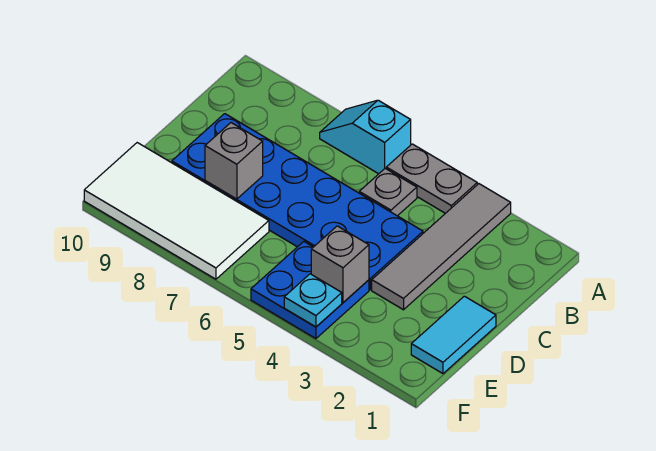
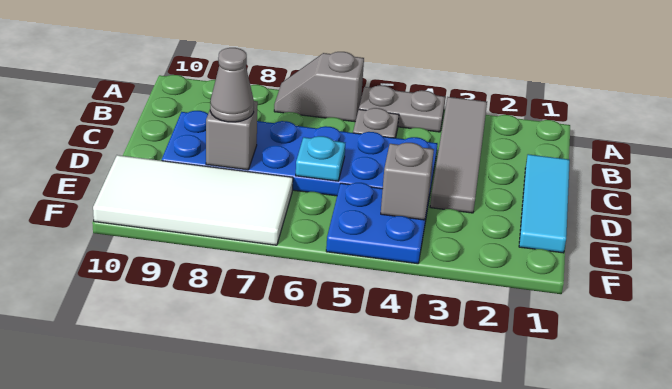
cyan 1x2 slope [320,100,411,174] -> grey 1x2 slope [274,52,364,122]
cyan 1x2 tile [411,296,496,374] -> cyan 1x3 tile [519,154,570,253]
none -> grey 1x1 cone [210,48,254,122]
cyan 1x1 plate [284,274,342,327] -> cyan 1x1 plate moved to [296,136,345,181]

